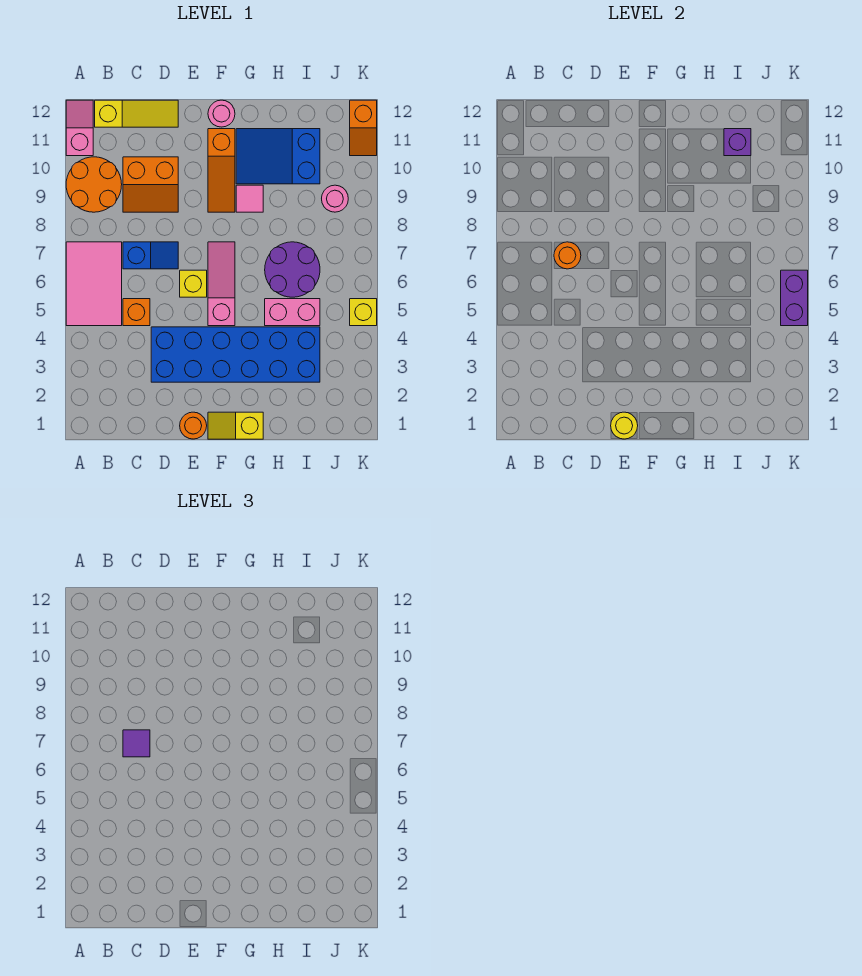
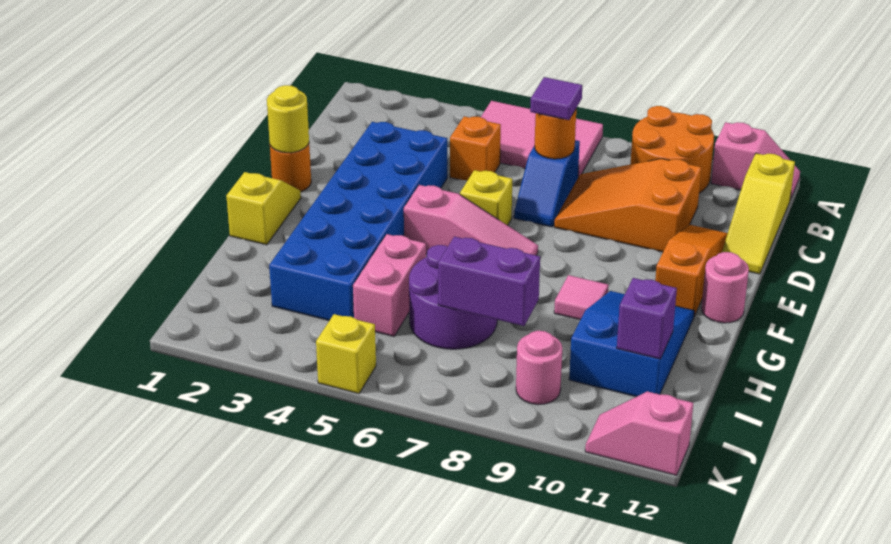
orange 2x2 slope [123,157,178,212] -> orange 2x3 slope [554,159,702,252]
orange 1x3 slope [208,129,235,212] -> orange 1x3 slope turned to [655,225,728,316]
purple 1x2 brick [781,270,808,326] -> purple 1x2 brick moved to [438,237,540,326]
orange 1x2 slope [350,100,377,156] -> pink 1x2 slope [585,391,693,475]

